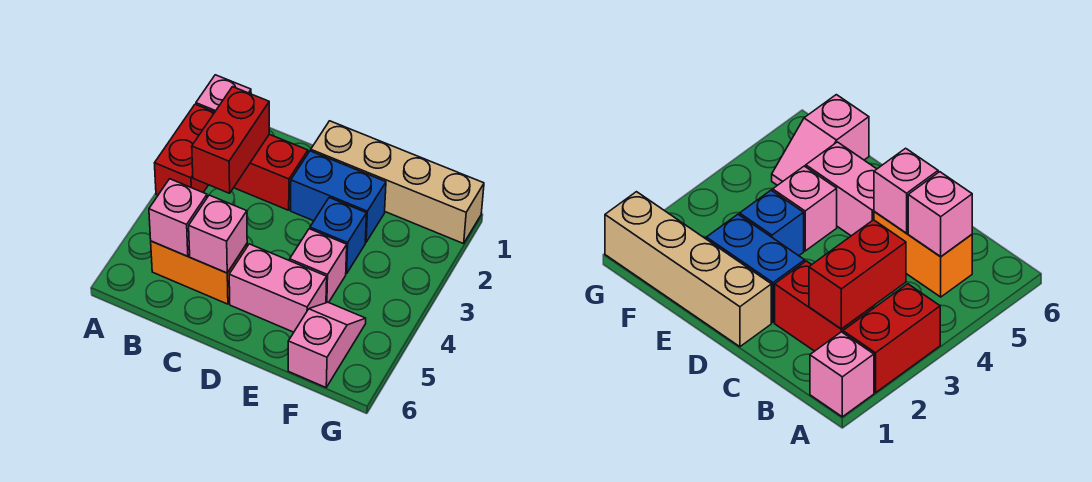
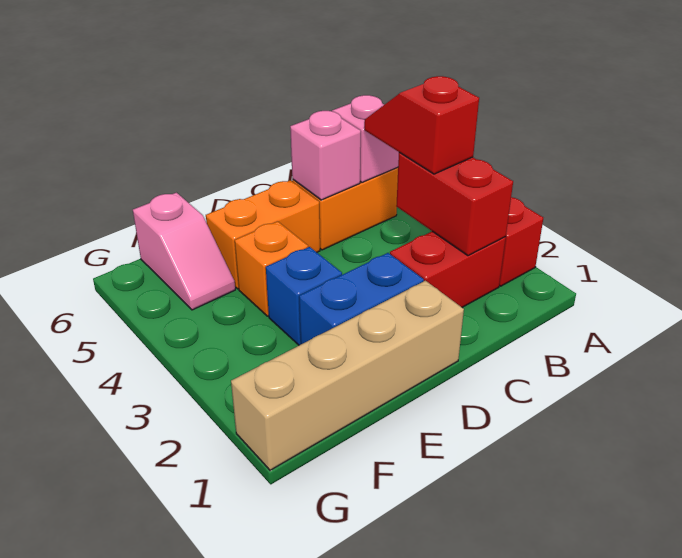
pink 1x1 brick [196,75,251,112] -> none
none -> red 1x2 slope [364,76,479,174]
pink 1x2 brick [229,244,327,332] -> orange 1x2 brick [206,180,320,289]
pink 1x1 brick [290,229,347,303] -> orange 1x1 brick [235,221,308,316]

